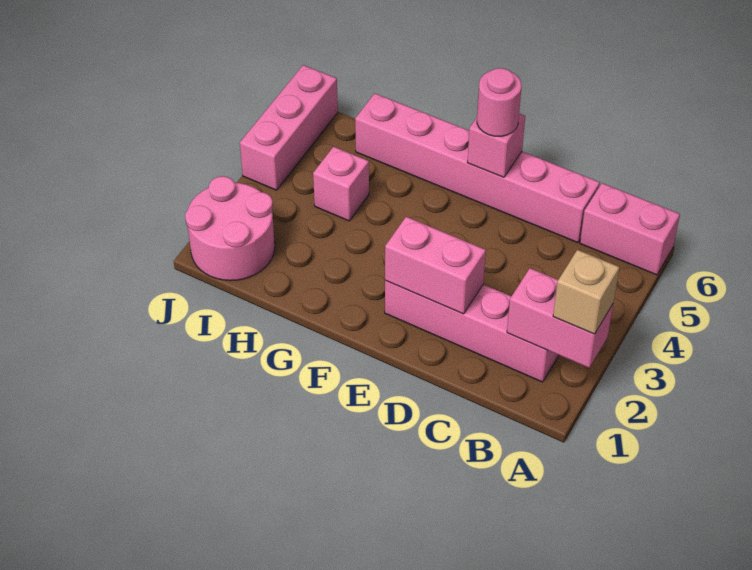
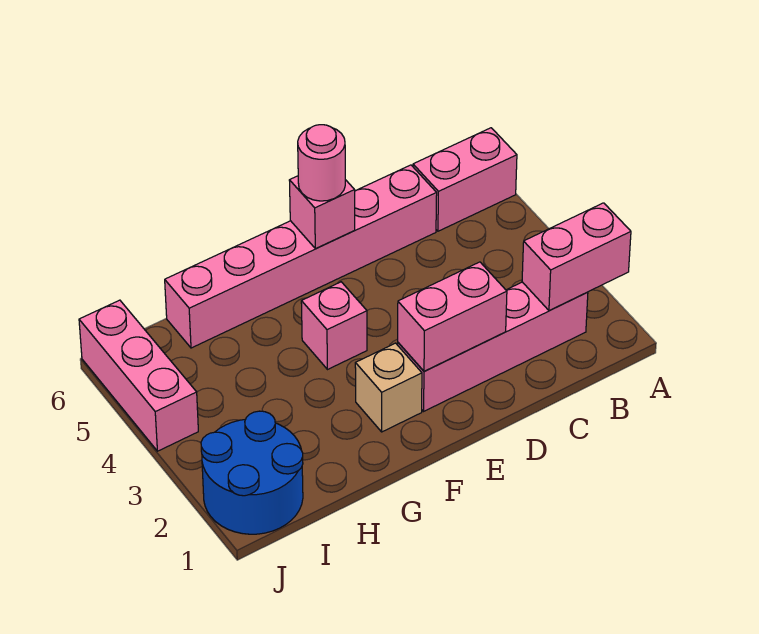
tan 1x1 brick [553,250,619,334] -> tan 1x1 brick moved to [355,343,422,432]
pink 1x1 brick [313,147,369,221] -> pink 1x1 brick moved to [301,282,367,370]
pink 2x2 round brick [185,176,275,281] -> blue 2x2 round brick [201,411,303,534]

